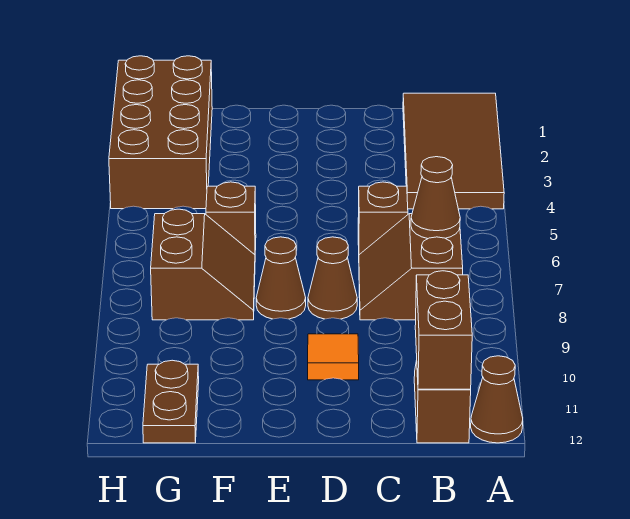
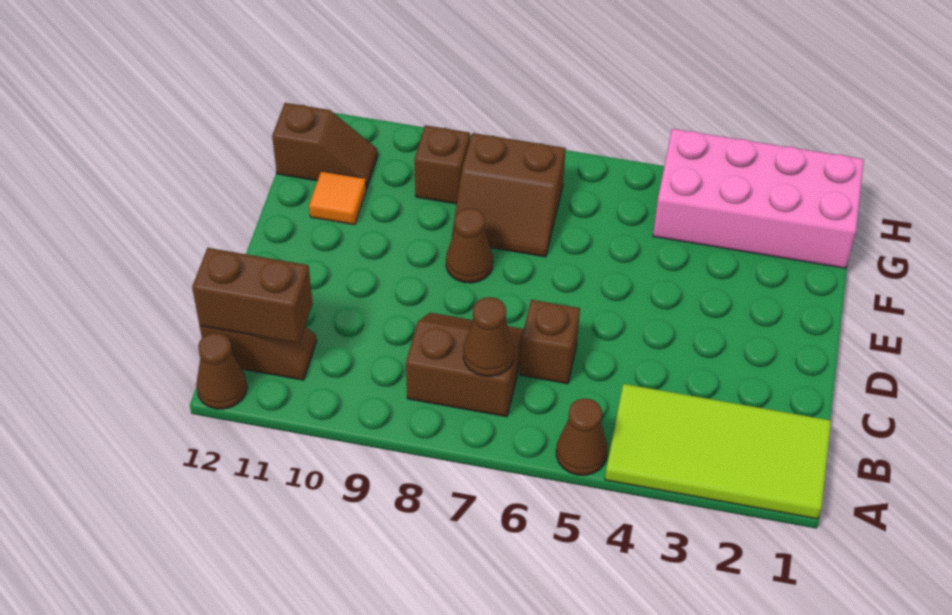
brown 2x4 tile [403,93,504,209] -> lime 2x4 tile [605,384,831,519]
brown 1x1 cone [308,237,357,319] -> brown 1x1 cone moved to [556,398,607,475]
orange 1x1 tile [308,334,359,380] -> orange 1x1 tile moved to [309,171,366,225]
brown 1x1 brick [206,182,256,255] -> brown 1x1 brick moved to [414,125,470,204]
brown 2x4 brick [109,56,212,209] -> pink 2x4 brick [653,129,864,268]
brown 1x2 plate [143,360,199,443] -> brown 1x2 slope [272,103,378,189]

